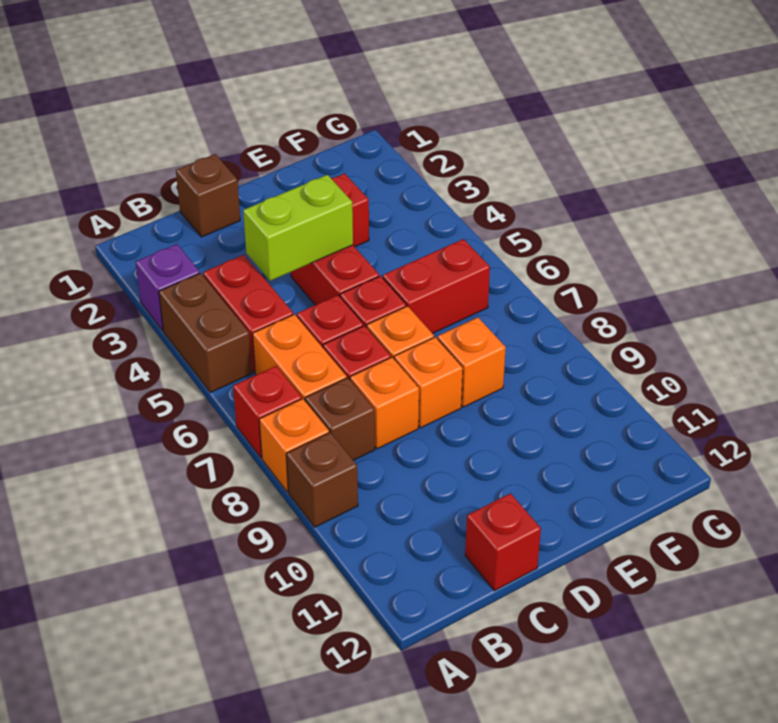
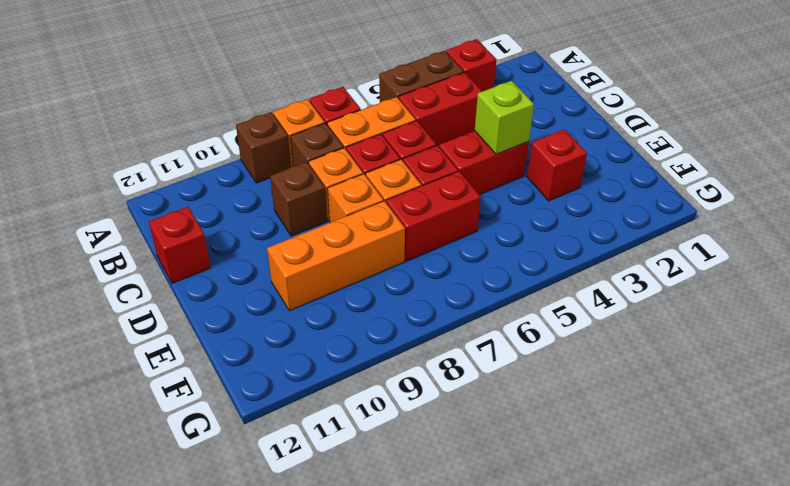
purple 1x1 brick [136,244,200,331] -> red 1x1 brick [446,39,496,91]
brown 1x1 brick [176,154,240,237] -> brown 1x1 brick moved to [270,162,327,236]
lime 1x2 brick [243,175,353,281] -> lime 1x1 brick [475,81,534,154]
red 1x2 brick [383,239,490,334] -> red 1x2 brick turned to [386,171,481,261]
orange 1x1 brick [438,317,506,407] -> orange 1x3 brick [267,201,405,311]

